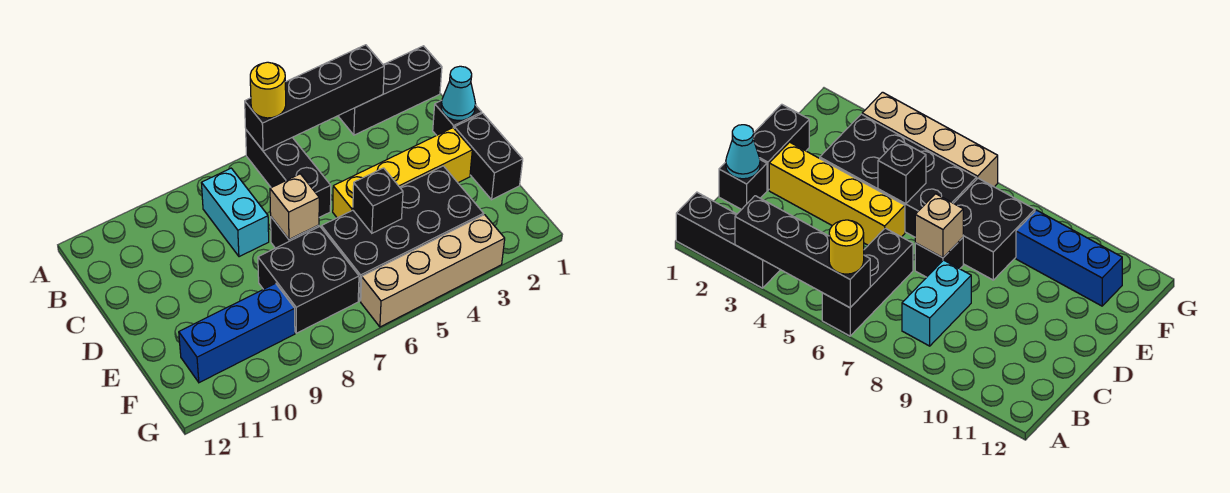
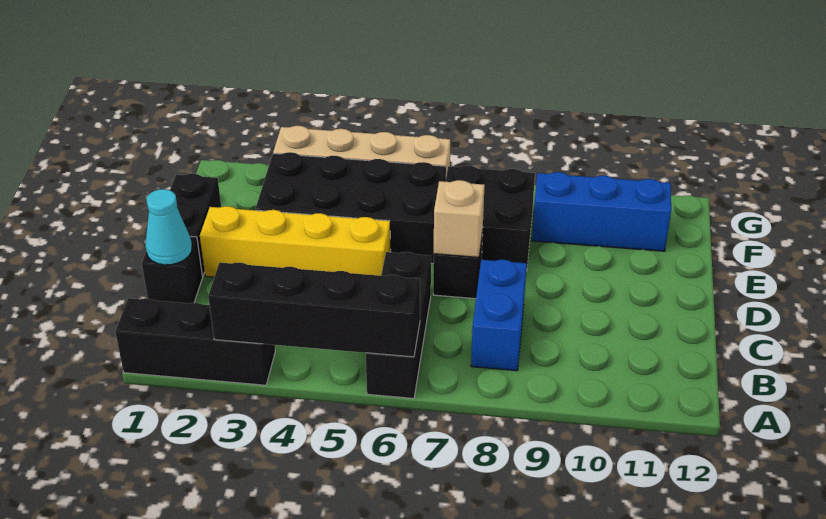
yellow 1x1 round brick [250,62,286,118] -> none
cyan 1x2 brick [202,168,269,257] -> blue 1x2 brick [471,260,527,371]
black 1x1 brick [353,168,403,233] -> none

